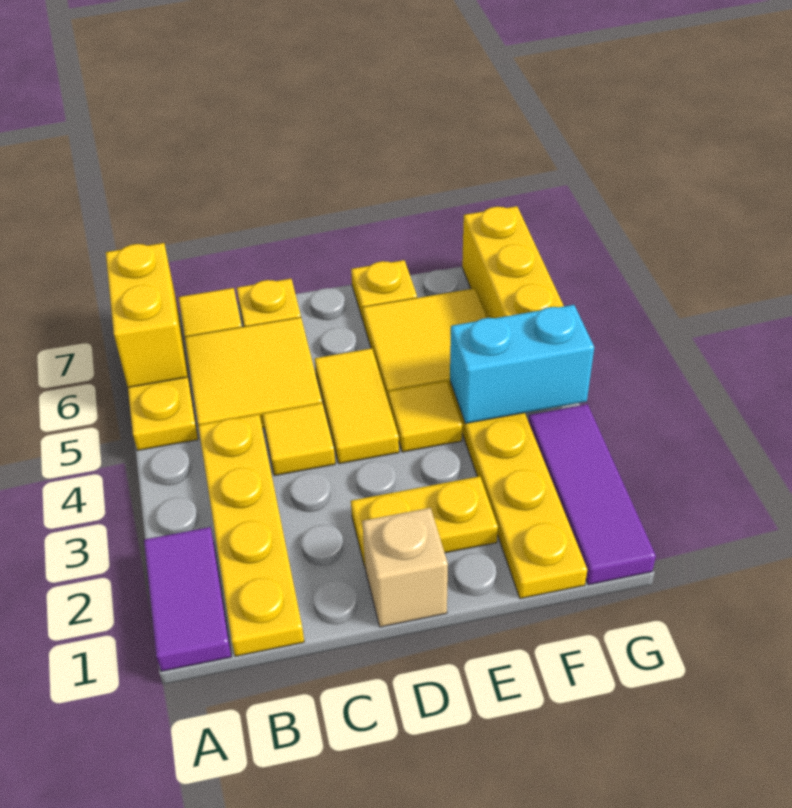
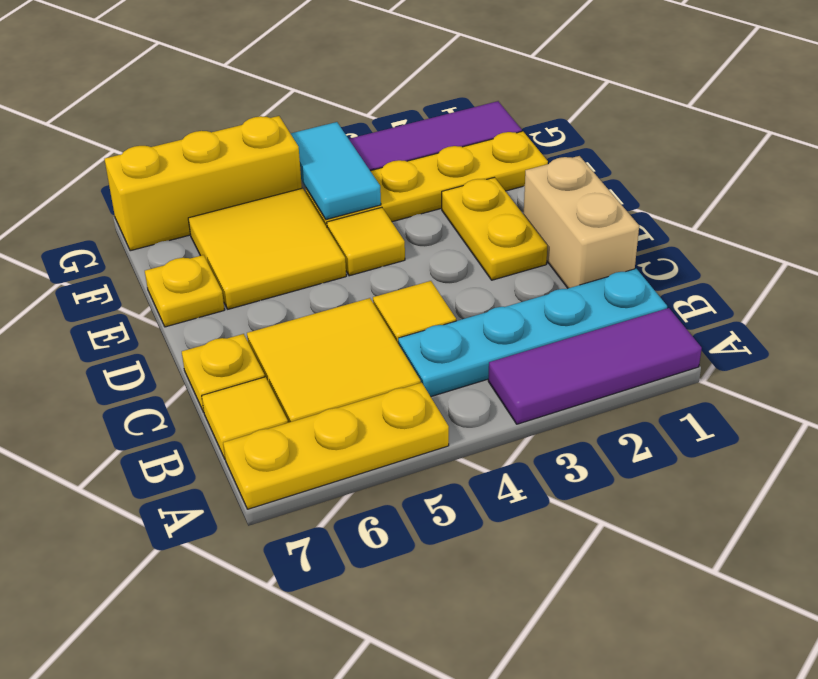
purple 1x2 tile [144,527,231,671] -> purple 1x3 tile [488,308,702,424]
yellow 1x2 brick [106,243,188,387] -> none
yellow 1x4 plate [198,414,304,656] -> cyan 1x4 plate [398,269,667,397]
tan 1x1 brick [362,508,448,627] -> tan 1x2 brick [524,156,639,288]
yellow 1x2 tile [315,348,399,464] -> none
cyan 1x2 brick [450,305,594,423] -> cyan 1x2 tile [290,122,381,220]

